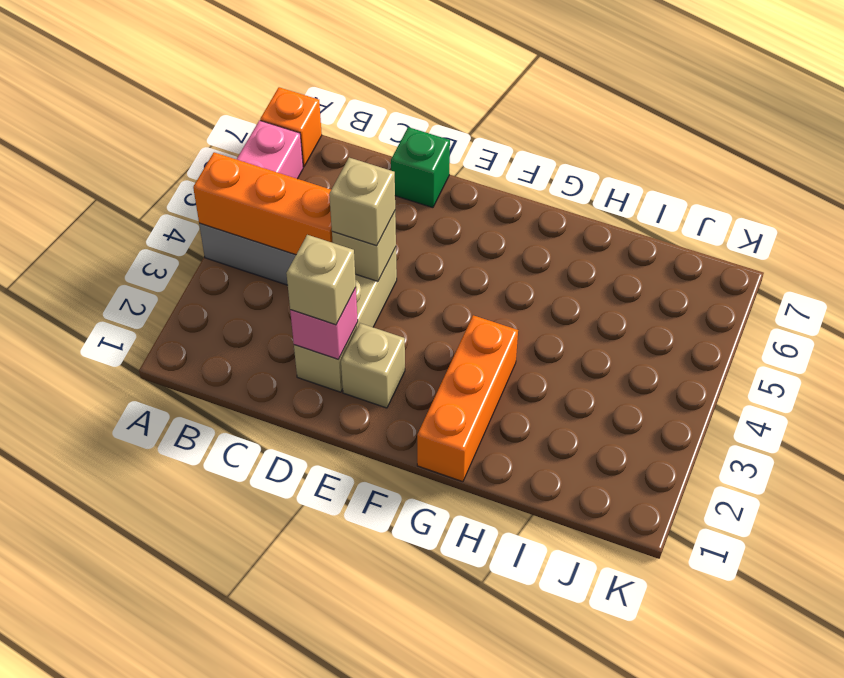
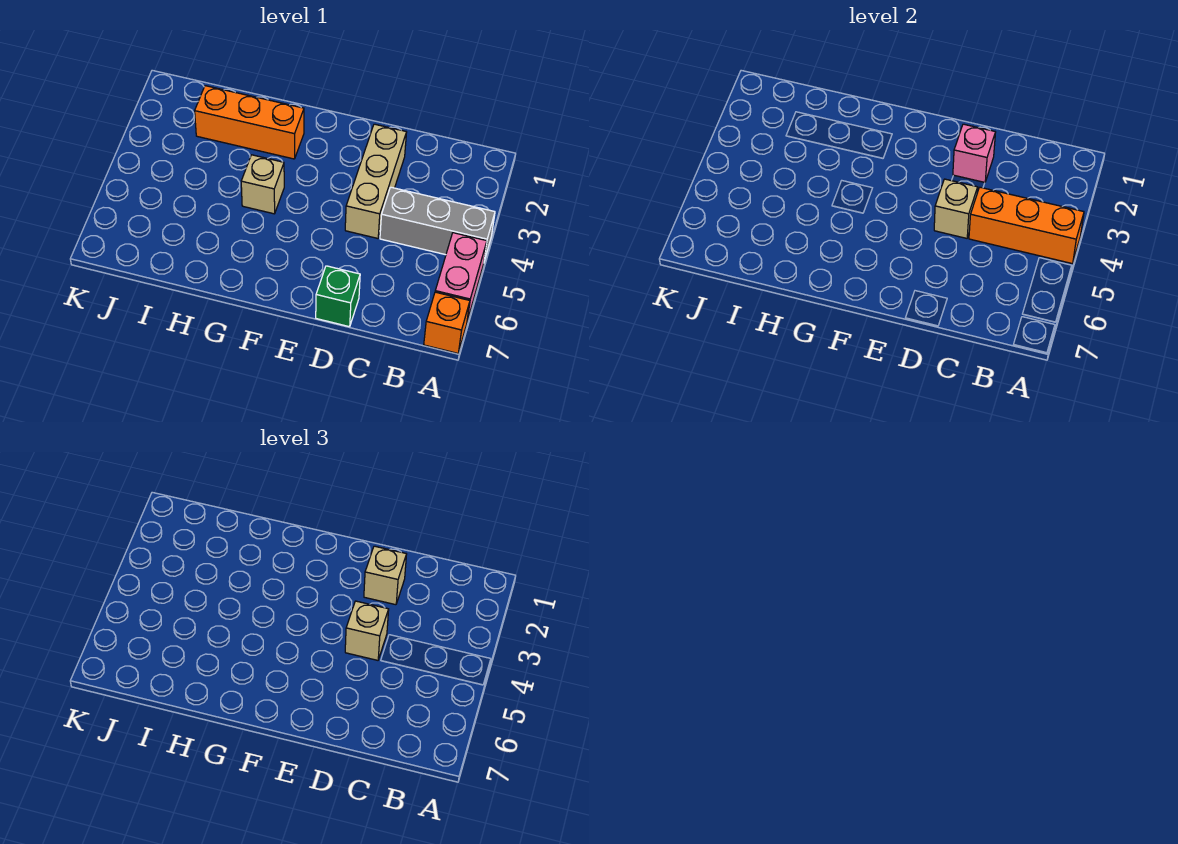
tan 1x1 brick [341,323,405,408] -> tan 1x1 brick moved to [241,155,284,214]
orange 1x3 brick [417,315,518,482] -> orange 1x3 brick turned to [195,86,304,159]

